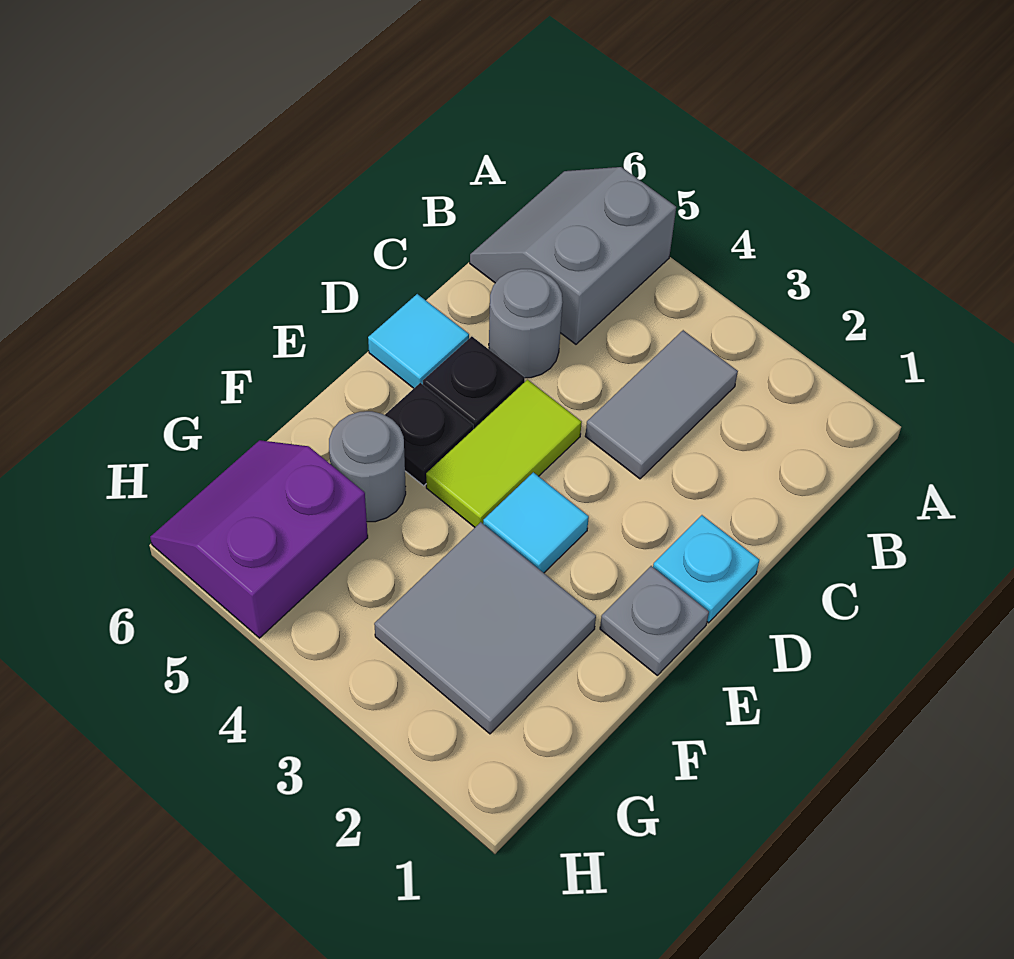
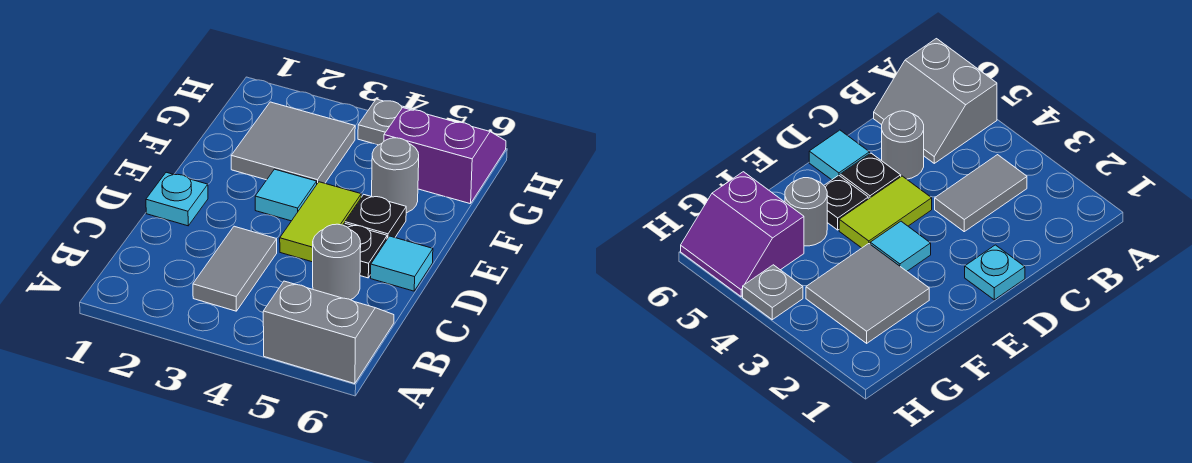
grey 2x2 slope [470,167,676,344] -> grey 2x2 slope turned to [263,281,394,384]
grey 1x1 plate [600,566,709,675] -> grey 1x1 plate moved to [358,99,414,145]
purple 2x2 slope [150,440,368,638] -> purple 2x2 slope turned to [384,108,506,204]

